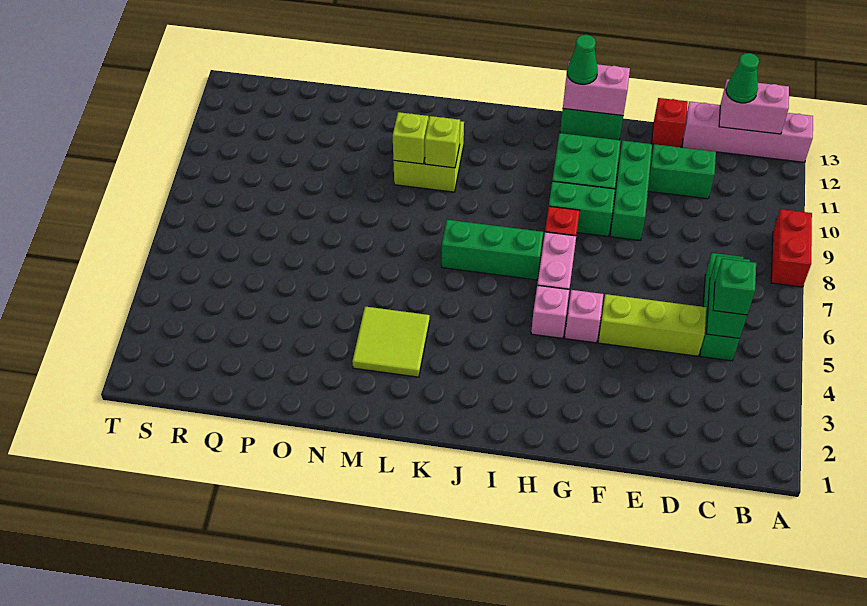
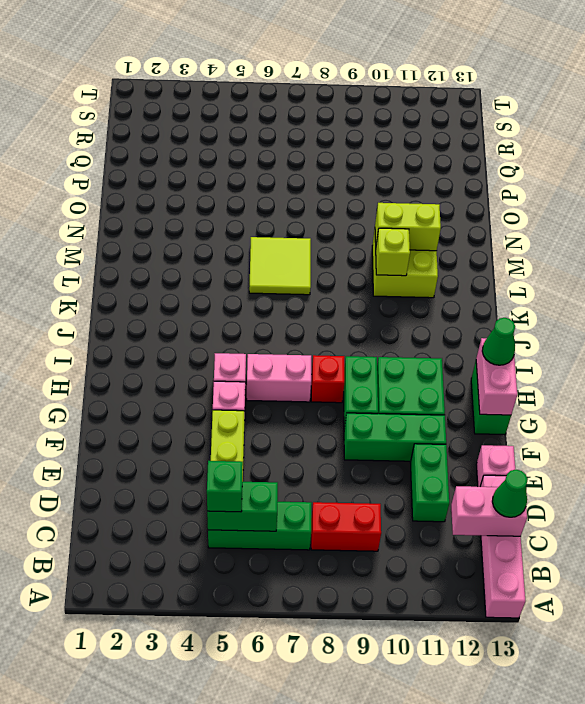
red 1x2 brick [771,209,812,287] -> red 1x2 brick moved to [311,502,381,551]
pink 1x2 brick [719,79,789,134] -> pink 1x2 brick turned to [451,486,527,536]
red 1x1 brick [652,98,688,147] -> pink 1x1 brick [476,445,515,487]
green 1x3 brick [442,220,543,280] -> none
lime 2x2 tile [352,307,430,377] -> lime 2x2 tile moved to [249,237,311,295]
lime 1x1 brick [393,112,428,164] -> lime 1x2 brick [375,203,441,251]

